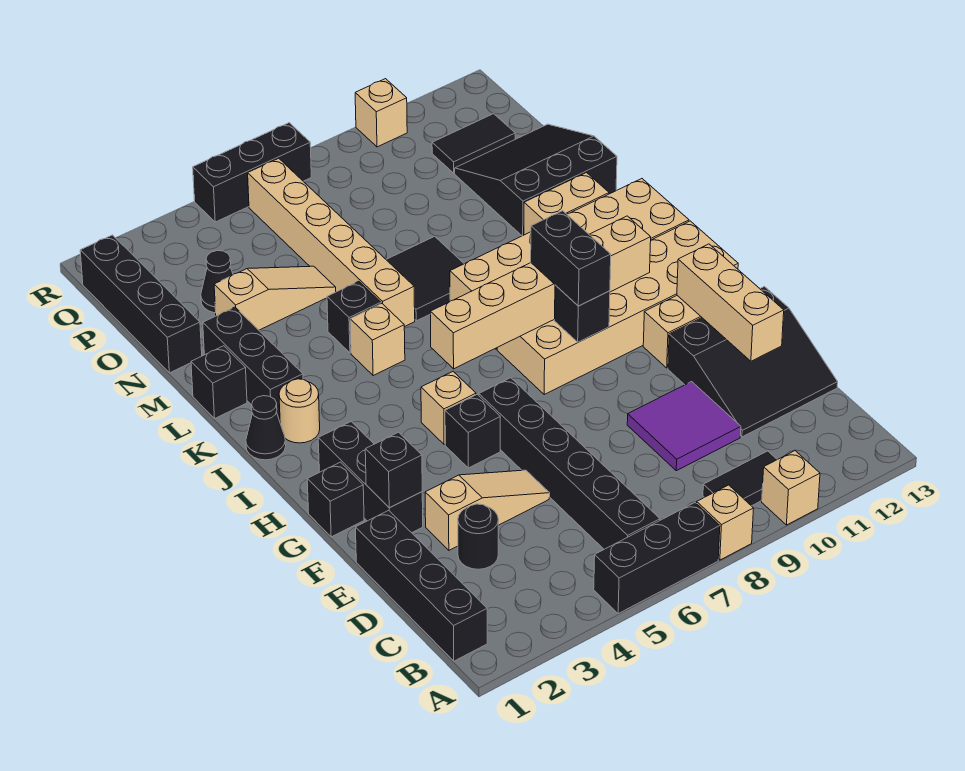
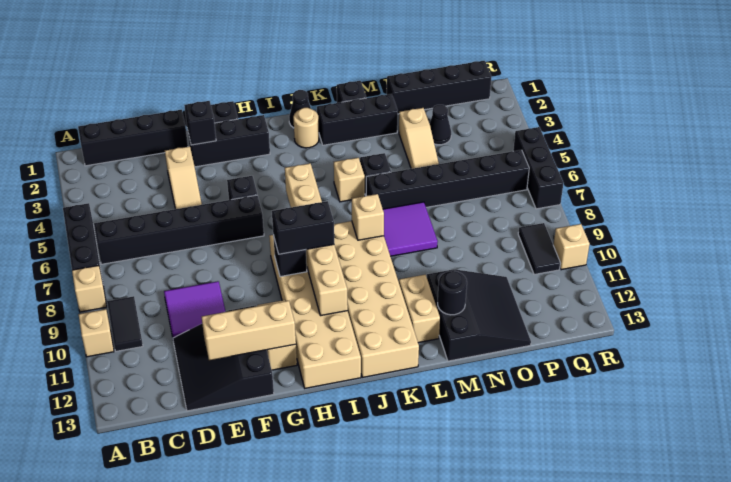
black 1x1 round brick [458,504,498,569] -> black 1x1 round brick moved to [438,271,467,315]
tan 1x1 brick [421,372,476,445] -> tan 1x1 brick moved to [352,194,384,240]
tan 1x6 brick [248,158,415,327] -> black 1x6 brick [366,150,529,209]
black 2x2 tile [386,236,464,321] -> purple 2x2 tile [383,202,438,256]
black 1x2 tile [432,114,515,173] -> black 1x2 tile moved to [518,223,560,275]

